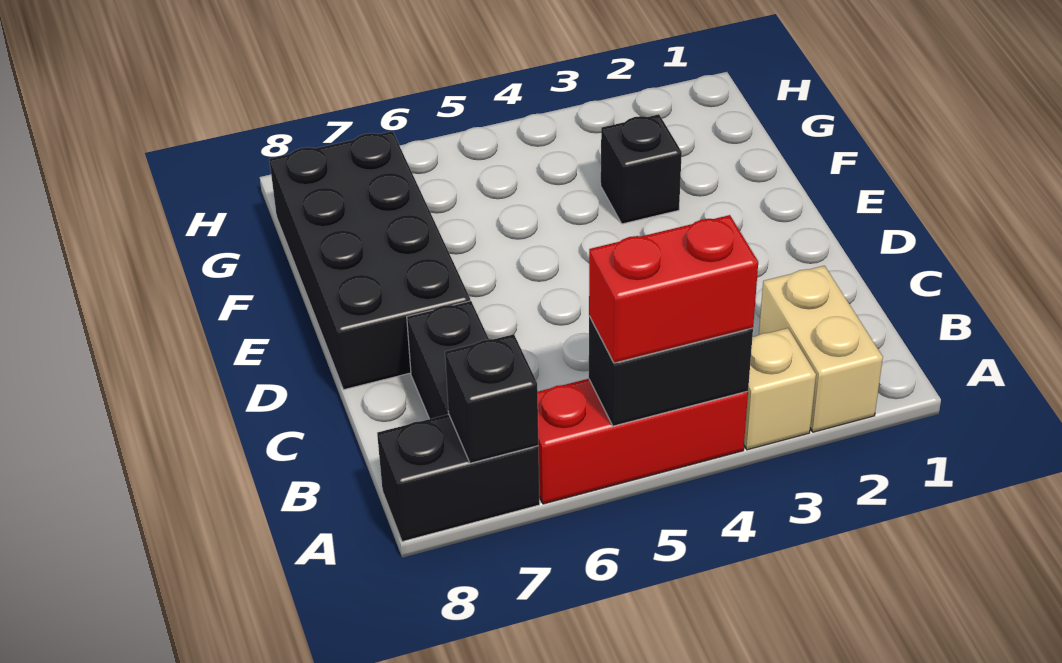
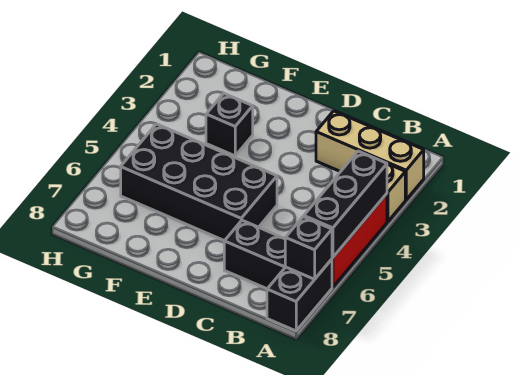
tan 1x2 brick [759,266,883,432] -> tan 1x3 brick [316,111,424,200]
black 1x2 brick [589,316,753,426] -> black 1x3 brick [304,151,387,258]
red 1x2 brick [589,215,758,363] -> none
black 2x4 brick [269,131,470,390] -> black 2x4 brick moved to [121,124,277,241]

